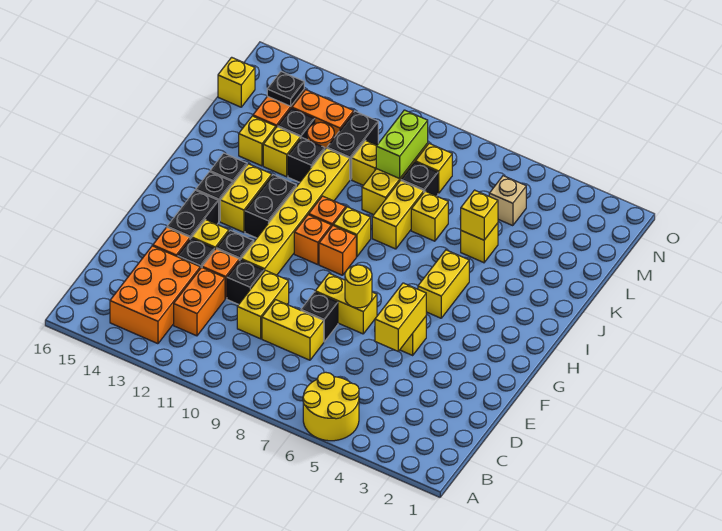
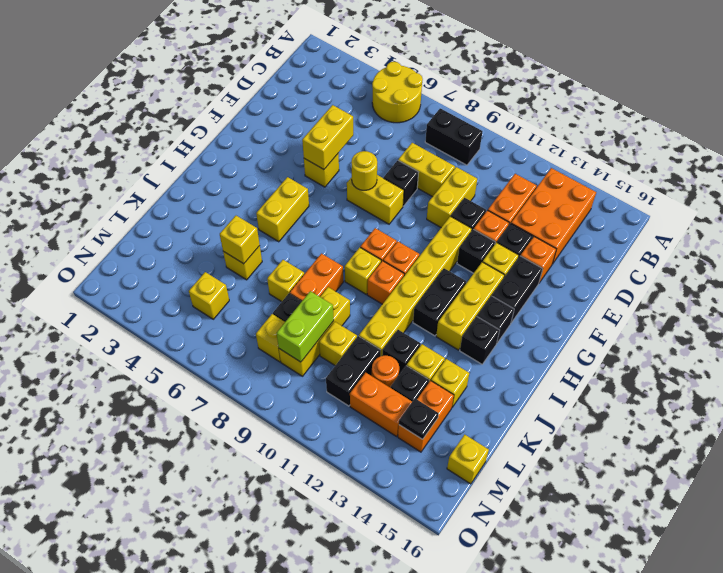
none -> black 1x2 brick [425,108,482,165]
yellow 1x2 brick [220,164,272,232] -> yellow 1x3 brick [436,262,504,350]
yellow 1x2 brick [372,181,424,249] -> orange 1x2 brick [290,254,343,301]
tan 1x1 brick [489,176,526,226] -> yellow 1x1 brick [189,272,229,319]

